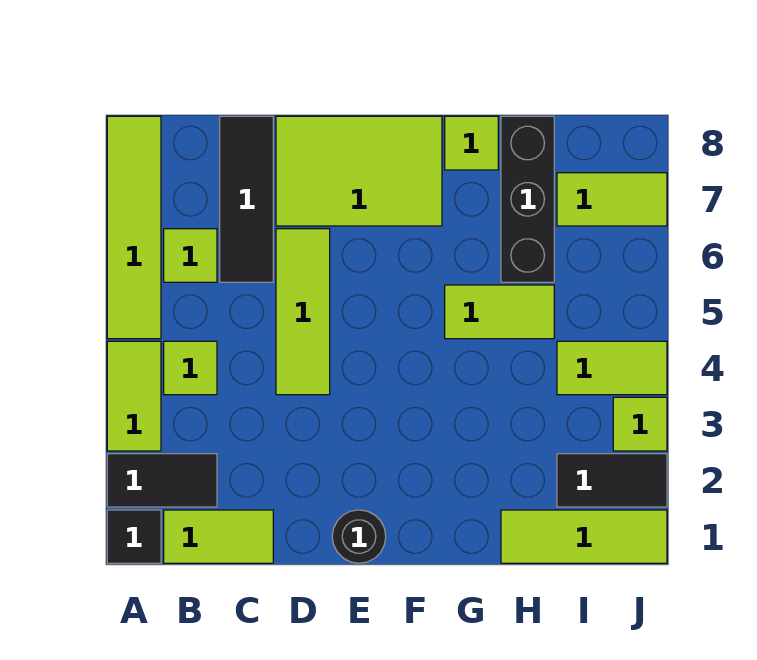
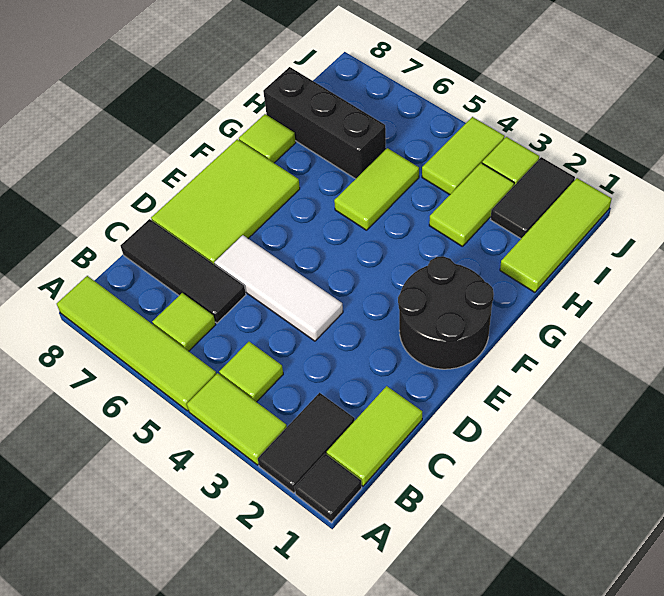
lime 1x3 tile [276,229,330,395] -> white 1x3 tile [214,235,343,341]
black 1x1 round brick [332,510,386,563] -> black 2x2 round brick [398,256,494,369]
lime 1x2 tile [557,173,667,226] -> lime 1x2 tile moved to [429,163,514,247]

